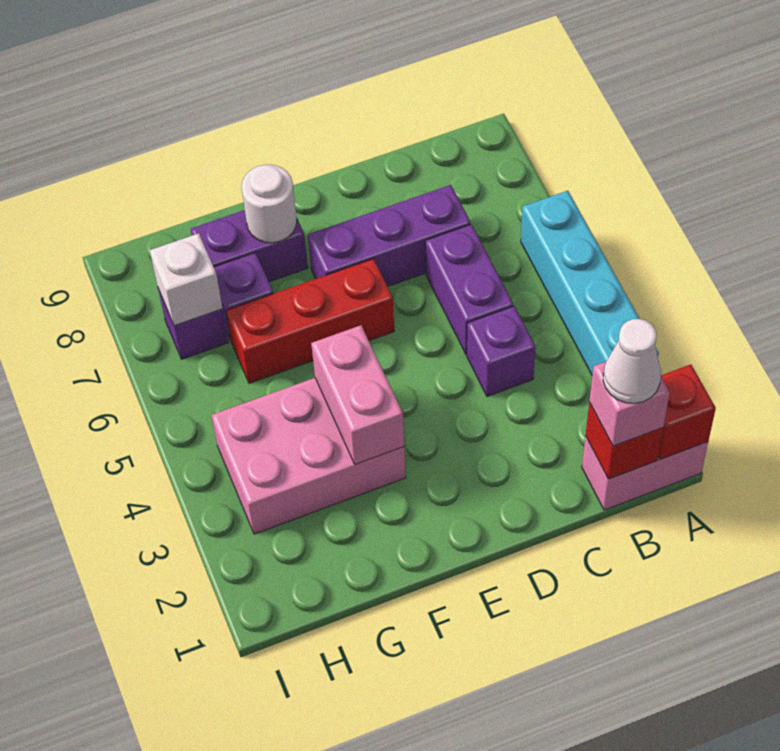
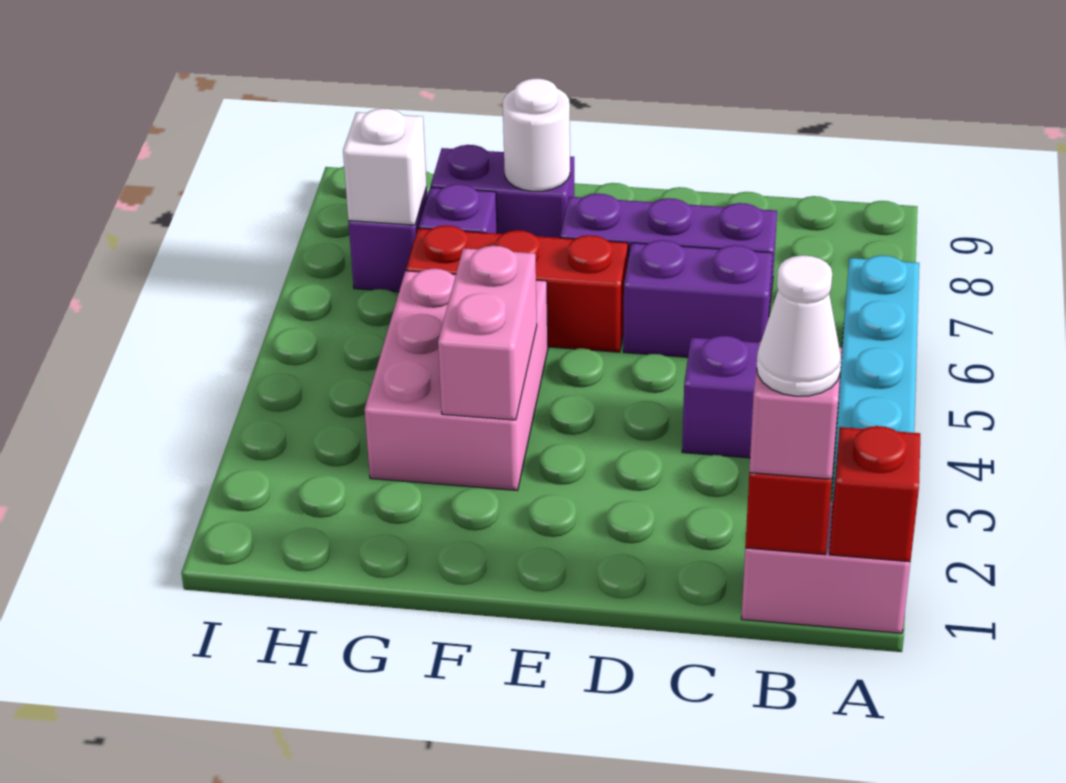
purple 1x2 brick [425,224,513,354] -> purple 1x2 brick turned to [623,240,773,357]
pink 2x3 brick [211,378,406,534] -> pink 2x3 brick turned to [365,269,548,490]

